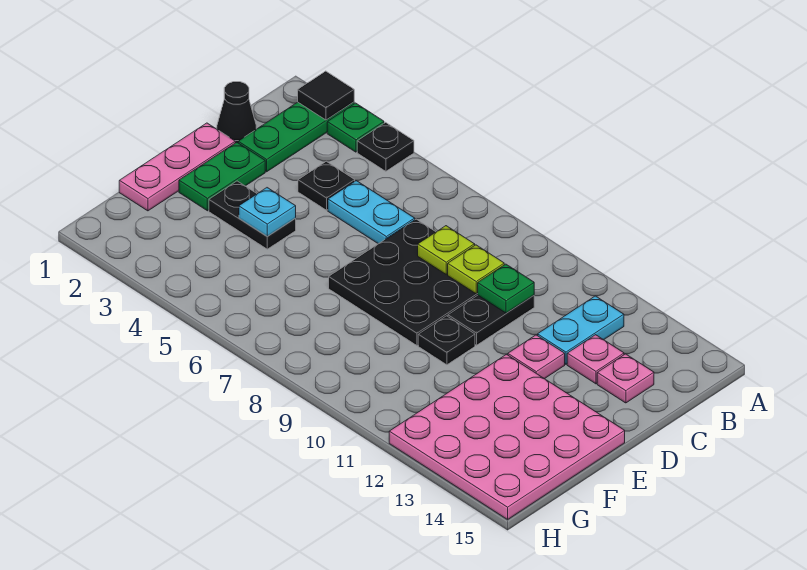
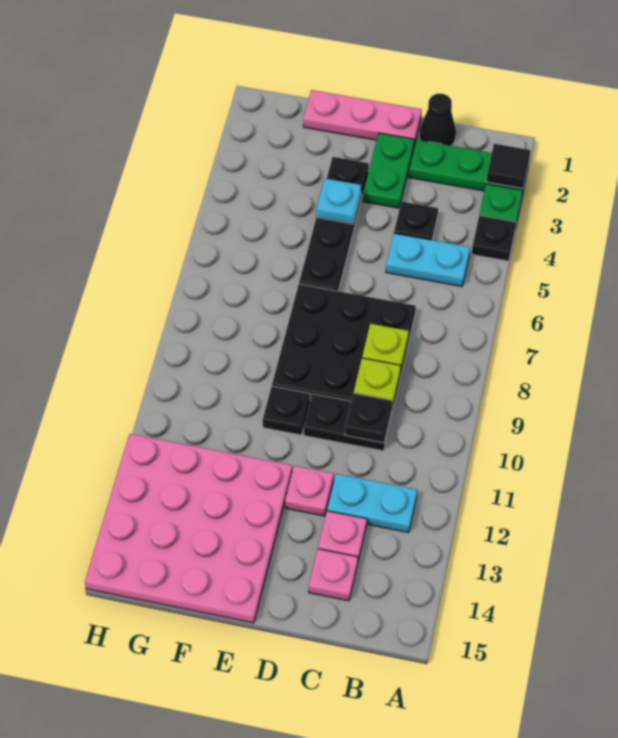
cyan 1x2 plate [328,181,415,244] -> cyan 1x2 plate turned to [386,233,470,286]
green 1x1 plate [477,264,534,313] -> black 1x1 plate [345,393,393,443]
green 1x2 plate [179,142,265,211] -> green 1x2 plate turned to [363,133,414,208]
black 1x2 plate [209,181,296,249] -> black 1x4 plate [299,157,369,291]

